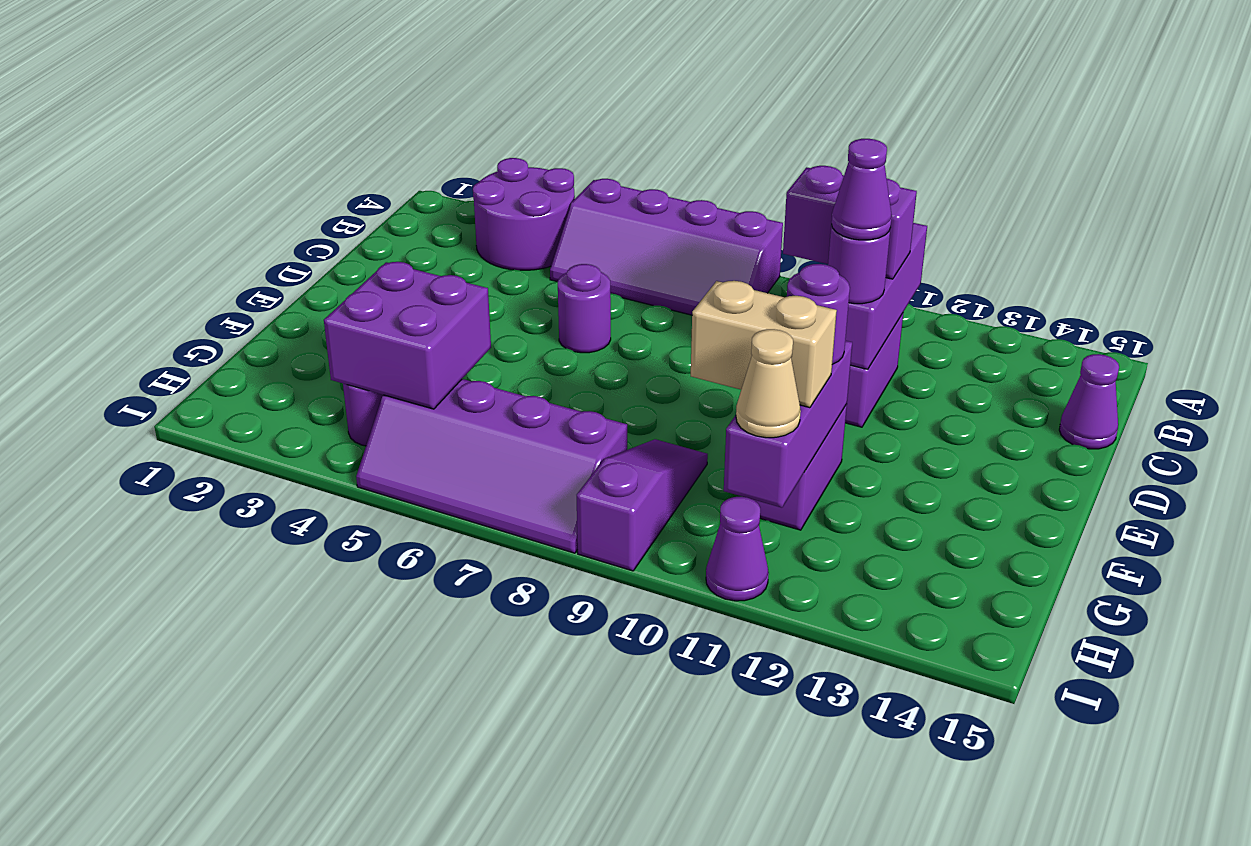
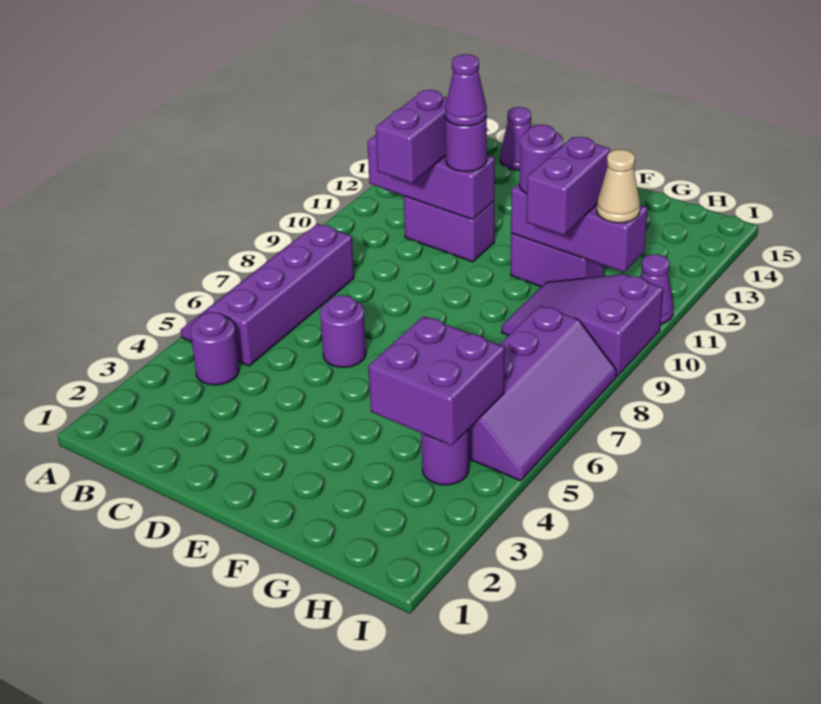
purple 2x2 round brick [473,158,575,270] -> purple 1x1 round brick [190,312,239,385]
purple 2x4 slope [550,179,783,315] -> purple 2x4 slope turned to [181,224,354,366]
purple 1x3 slope [577,439,708,571] -> purple 2x3 slope [502,274,663,377]
tan 1x2 brick [691,281,837,408] -> purple 1x2 brick [526,137,610,235]

